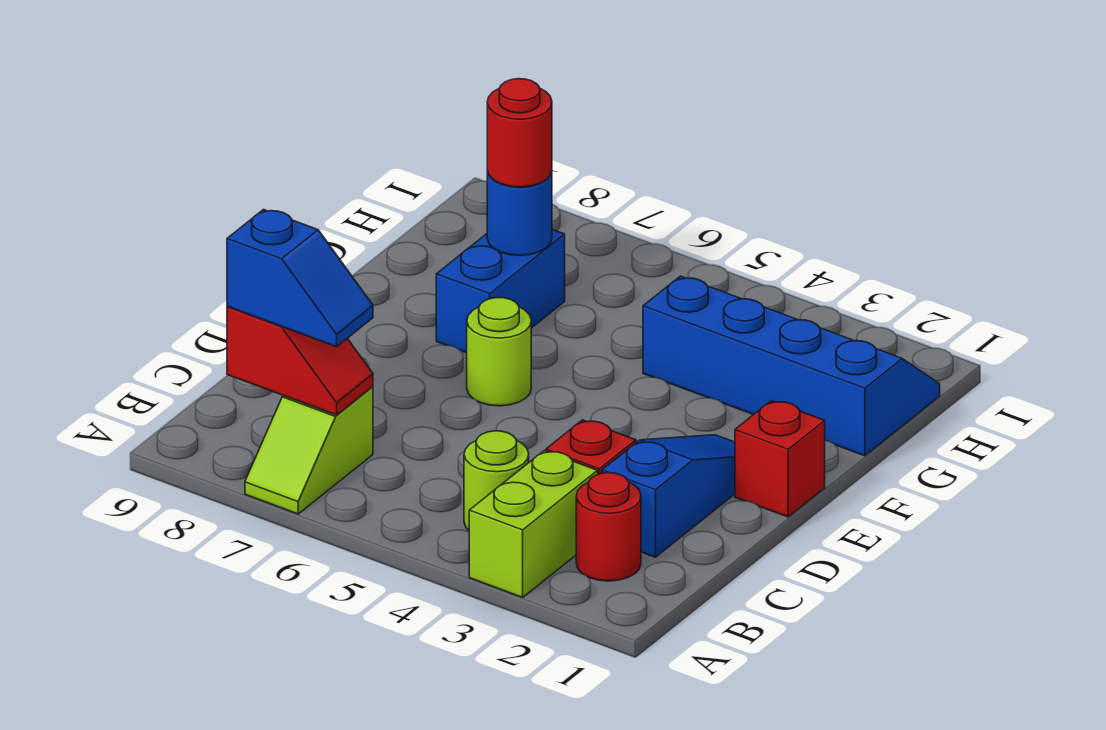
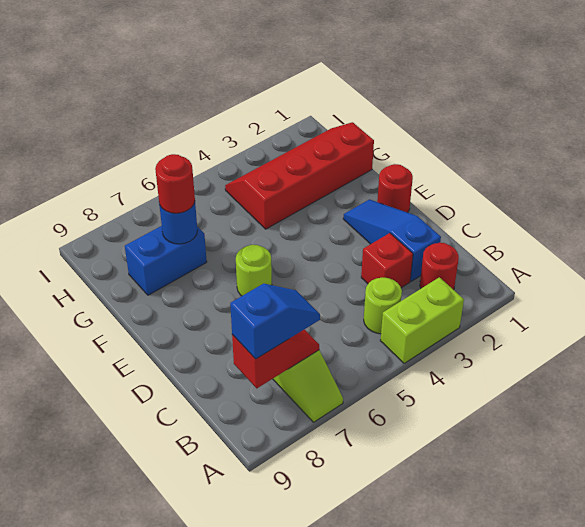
lime 1x2 brick [469,451,598,597] -> lime 1x2 brick turned to [380,277,464,363]
red 1x1 brick [735,401,825,517] -> red 1x1 round brick [377,164,413,213]
blue 1x2 brick [436,229,565,353] -> blue 1x2 brick turned to [125,226,207,295]
blue 2x4 slope [643,276,940,456] -> red 2x4 slope [225,122,374,229]

